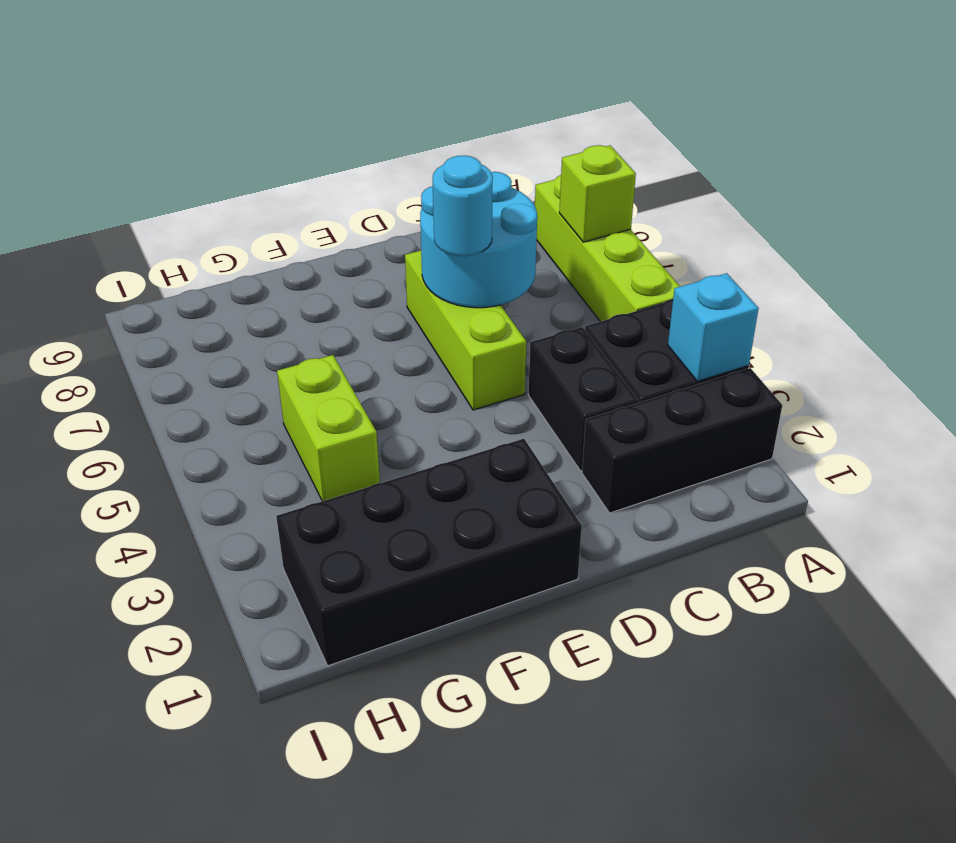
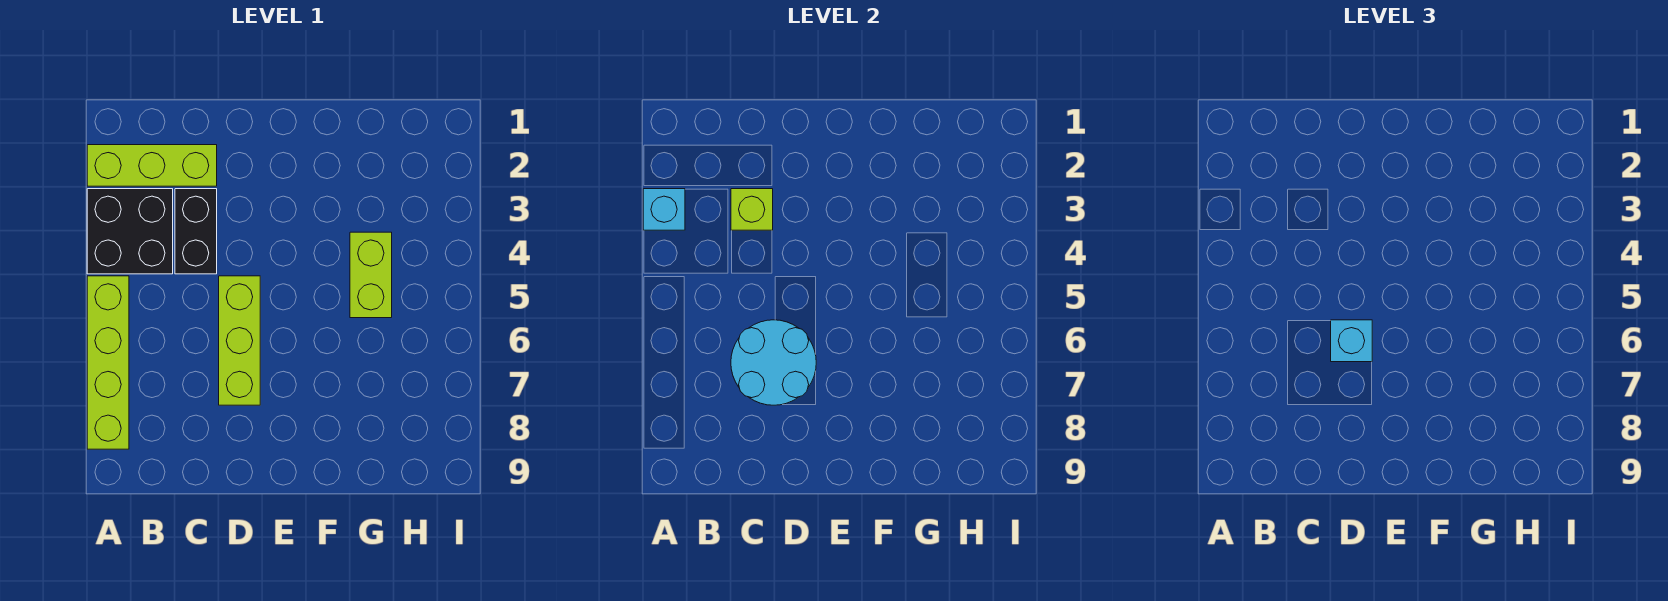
black 1x3 brick [582,368,782,513] -> lime 1x3 brick [87,145,217,186]
lime 1x1 brick [559,145,636,242] -> lime 1x1 brick moved to [731,189,773,230]
cyan 1x1 round brick [432,155,493,256] -> cyan 1x1 brick [1331,320,1372,362]
black 2x4 brick [276,439,582,666] -> none

